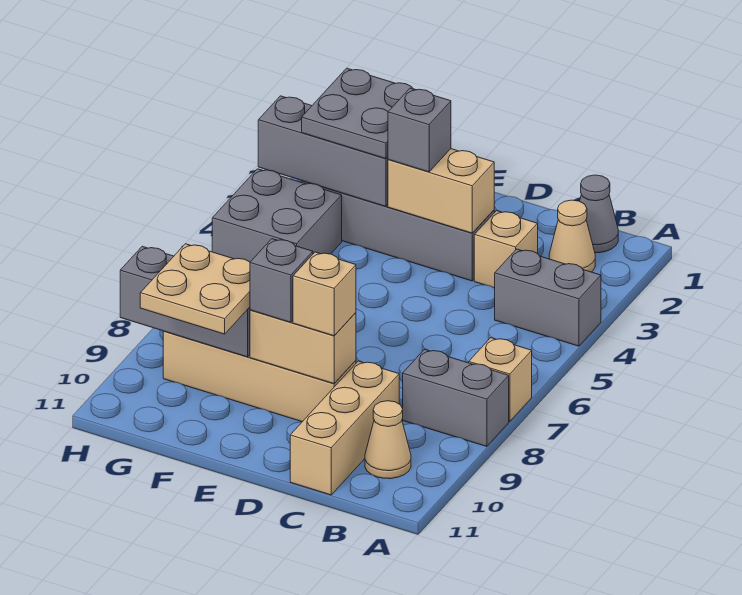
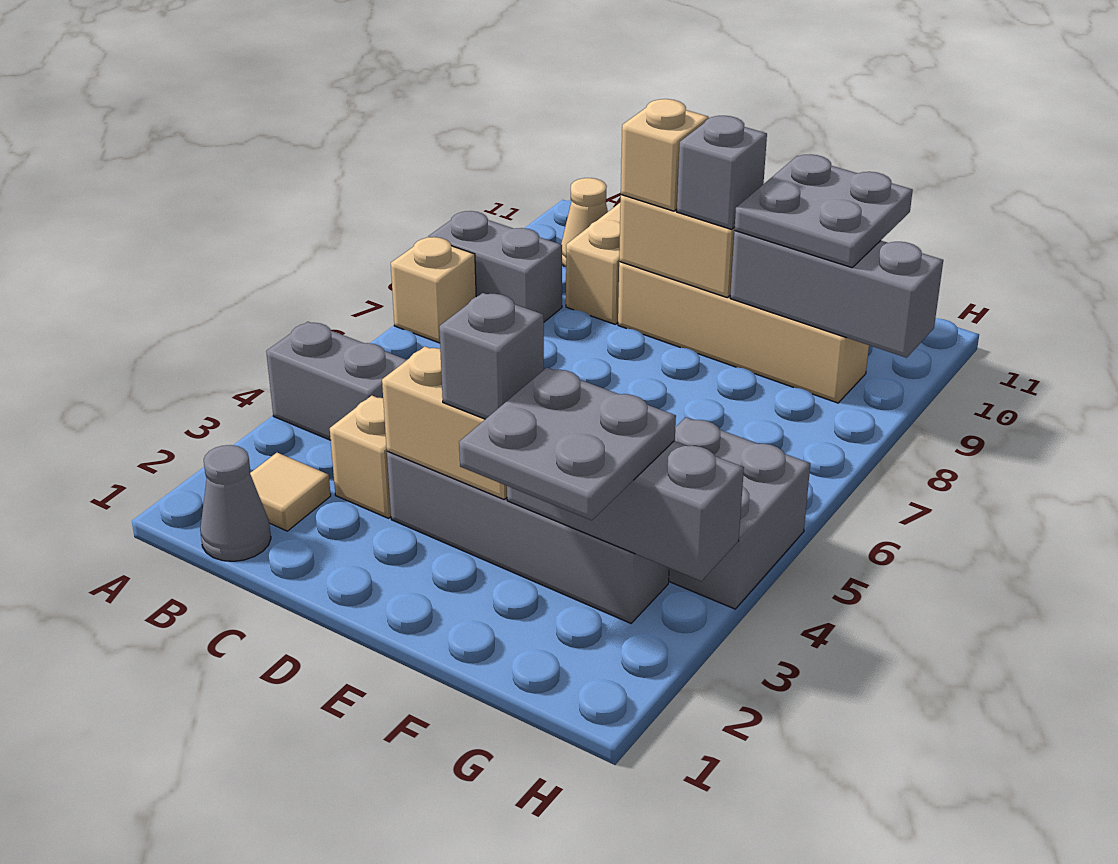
tan 1x1 cone [549,200,595,272] -> tan 1x1 tile [250,453,331,531]
tan 2x2 plate [140,244,250,334] -> grey 2x2 plate [734,154,913,268]

